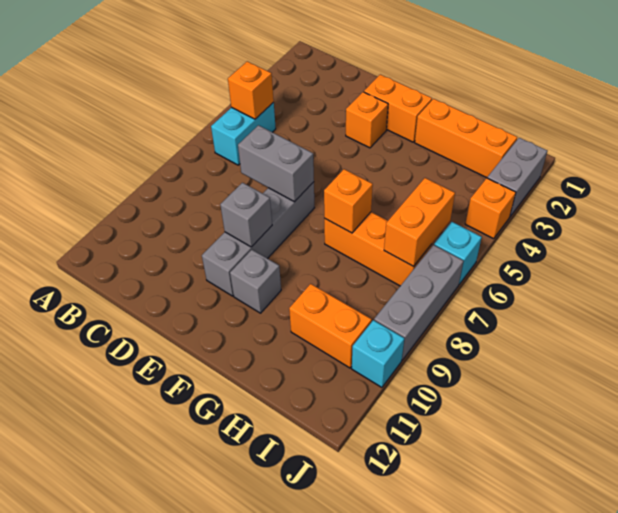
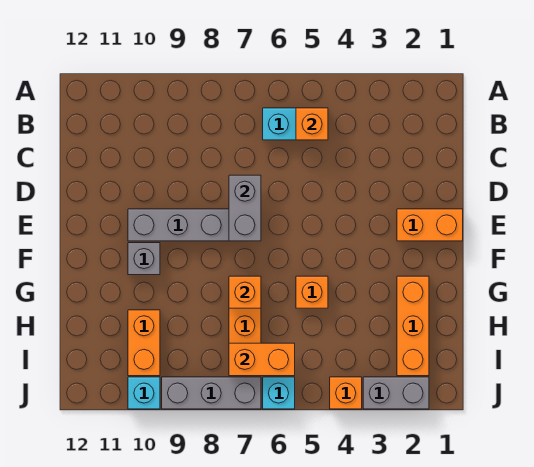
orange 1x2 brick [364,74,432,142] -> orange 1x2 brick turned to [397,209,463,241]
orange 1x1 brick [346,92,388,148] -> orange 1x1 brick moved to [296,276,328,308]
grey 1x1 brick [220,183,272,247] -> none

